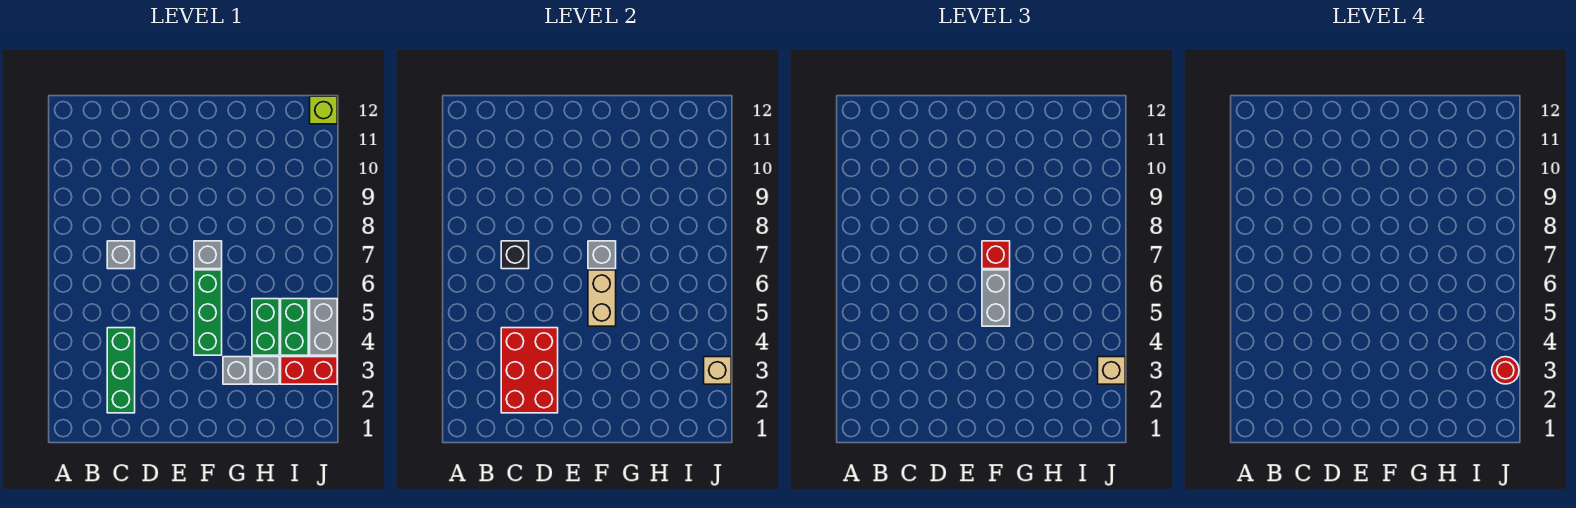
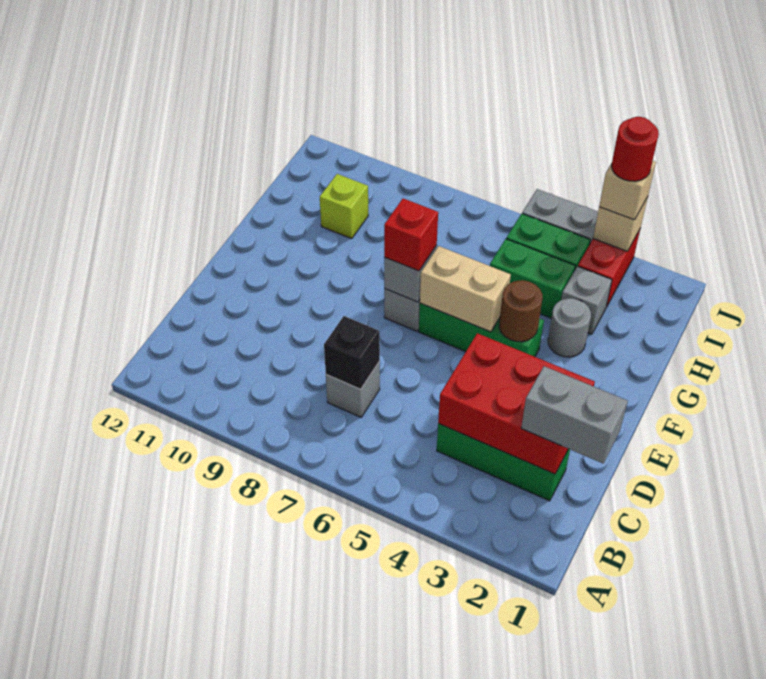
none -> brown 1x1 round brick [499,280,542,342]
grey 1x2 brick [982,270,1010,326] -> grey 1x2 brick moved to [521,366,628,464]
grey 1x1 brick [223,357,250,384] -> grey 1x1 round brick [548,298,591,357]
lime 1x1 brick [310,96,337,124] -> lime 1x1 brick moved to [320,174,368,238]

